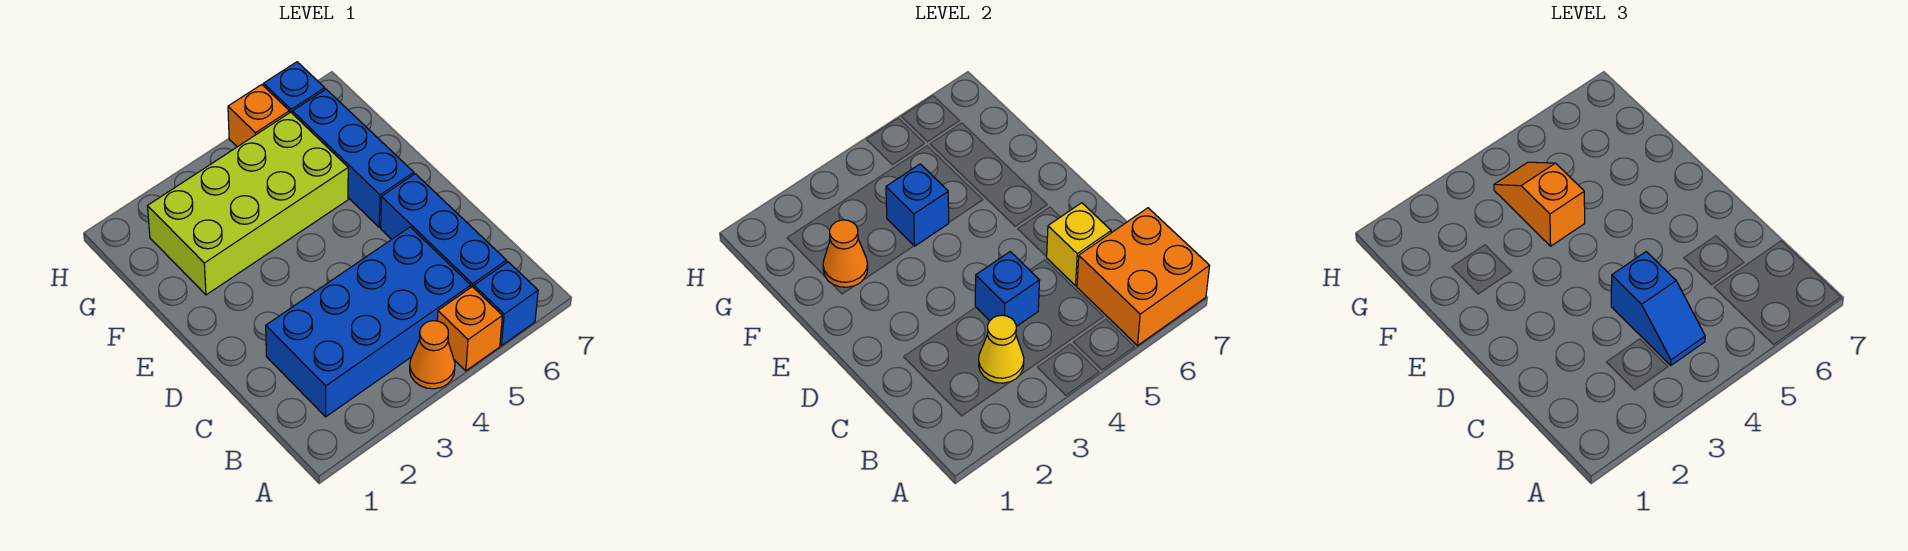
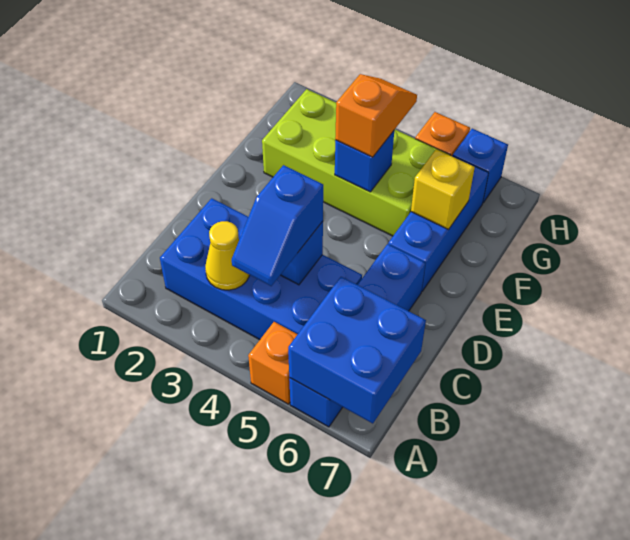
orange 1x1 cone [410,321,455,389] -> none
orange 2x2 brick [1077,208,1210,346] -> blue 2x2 brick [288,277,426,424]
yellow 1x1 brick [1047,203,1111,286] -> yellow 1x1 brick moved to [411,149,475,230]
orange 1x1 cone [823,220,868,287] -> none

